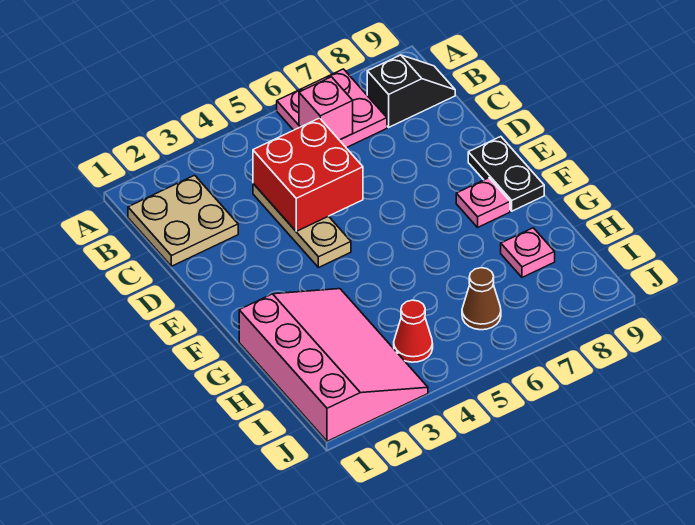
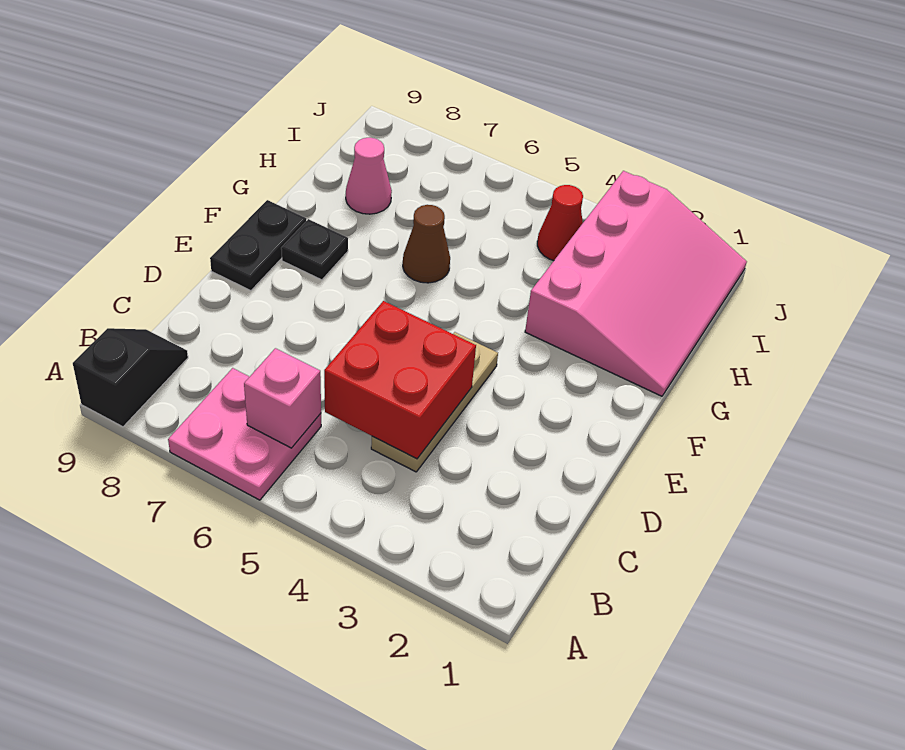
tan 2x2 plate [128,175,238,266] -> none
black 1x2 slope [367,55,455,127] -> black 1x2 slope turned to [73,328,188,427]
pink 1x1 plate [456,178,510,227] -> black 1x1 plate [281,219,348,280]
pink 3x4 slope [239,289,428,441] -> pink 3x4 slope turned to [525,171,747,396]
pink 1x1 plate [501,228,555,277] -> pink 1x1 cone [346,138,392,214]
brown 1x1 cone [462,268,501,330] -> brown 1x1 cone moved to [403,205,450,283]

